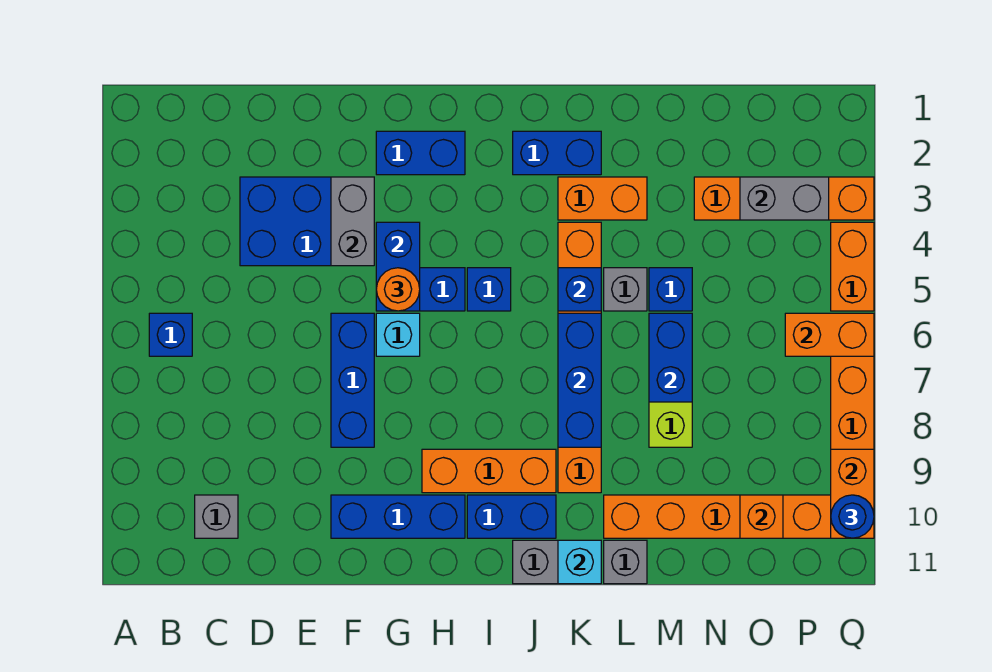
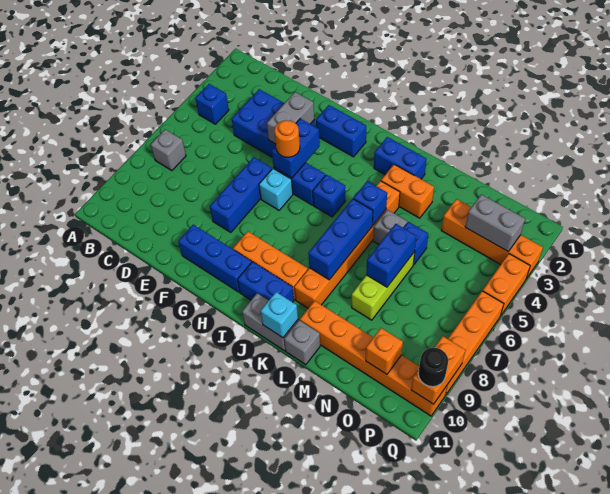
blue 1x1 brick [149,313,192,356] -> blue 1x1 brick moved to [195,84,229,124]
grey 1x1 brick [195,495,238,538] -> grey 1x1 brick moved to [151,130,186,171]
orange 1x2 brick [785,313,874,356] -> none
blue 1x1 round brick [831,495,874,538] -> black 1x1 round brick [418,348,448,387]

